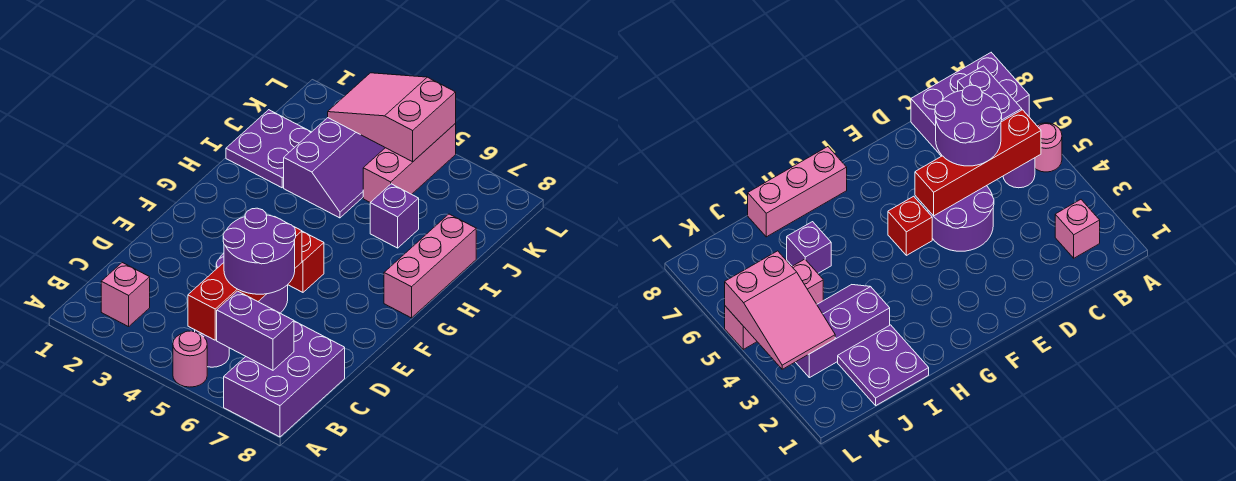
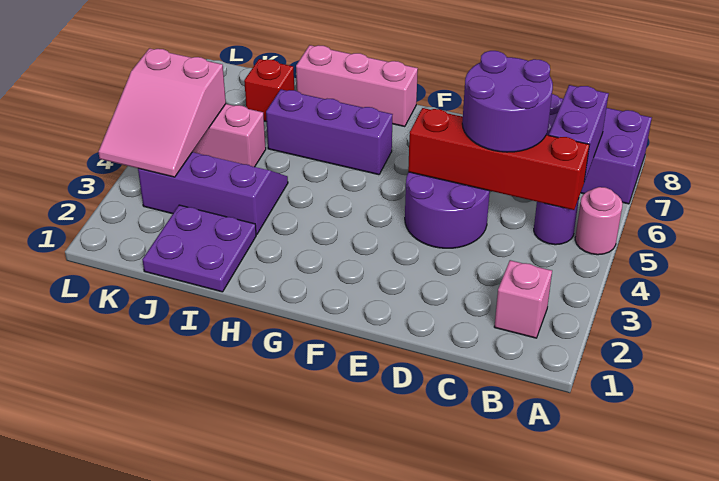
red 1x1 brick [288,231,324,292] -> red 1x1 brick moved to [244,59,294,122]
purple 1x1 brick [370,184,419,248] -> purple 1x3 brick [266,89,393,175]

